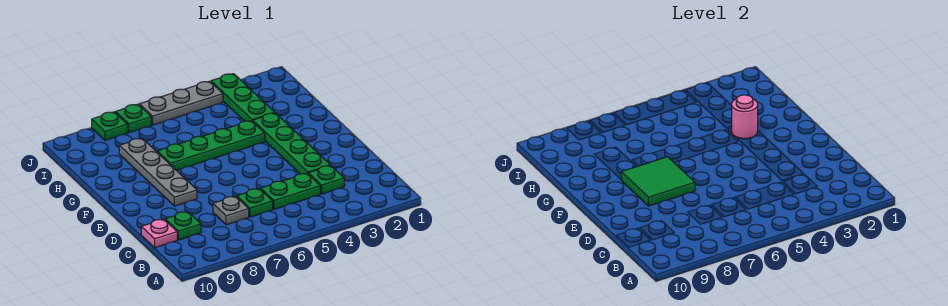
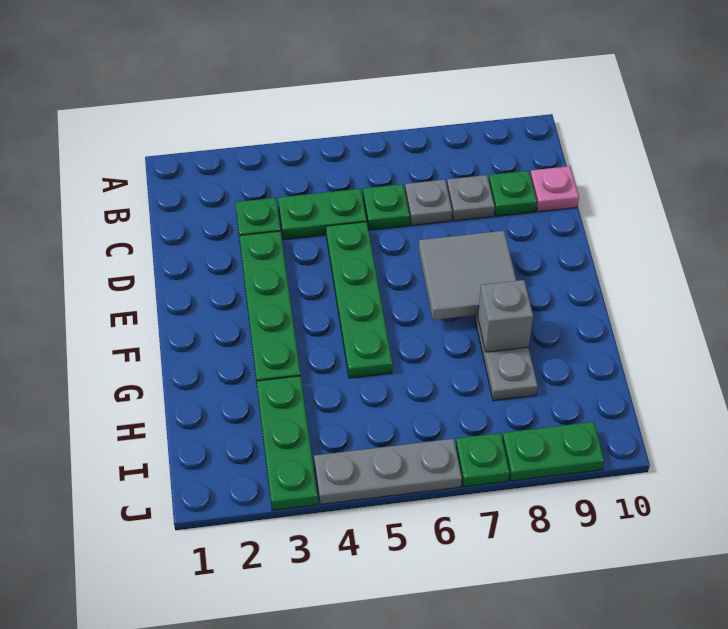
none -> grey 1x1 plate [447,175,495,221]
green 2x2 tile [621,157,695,206] -> grey 2x2 tile [419,231,516,320]
pink 1x1 round brick [732,95,758,139] -> none
green 1x4 plate [157,121,265,170] -> green 1x4 plate turned to [326,222,392,378]
none -> grey 1x1 brick [478,280,533,352]
green 1x1 plate [92,112,128,140] -> green 1x2 plate [502,422,604,481]

